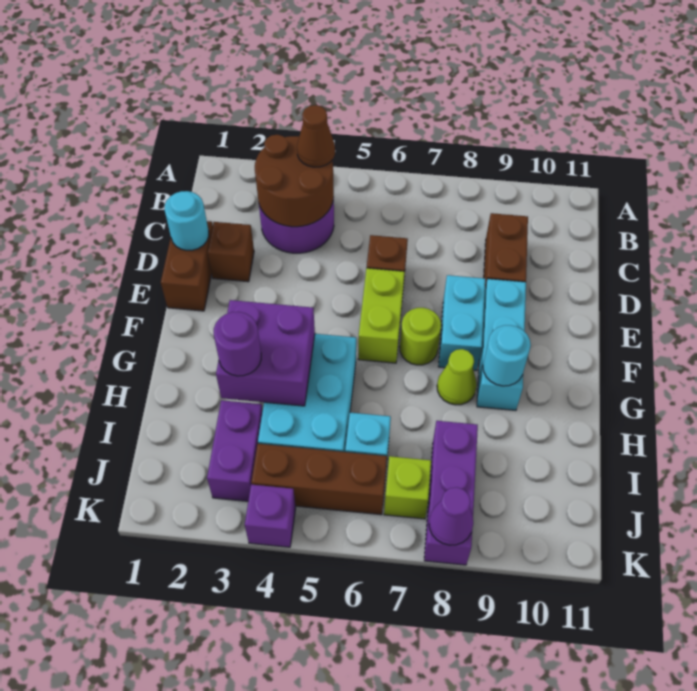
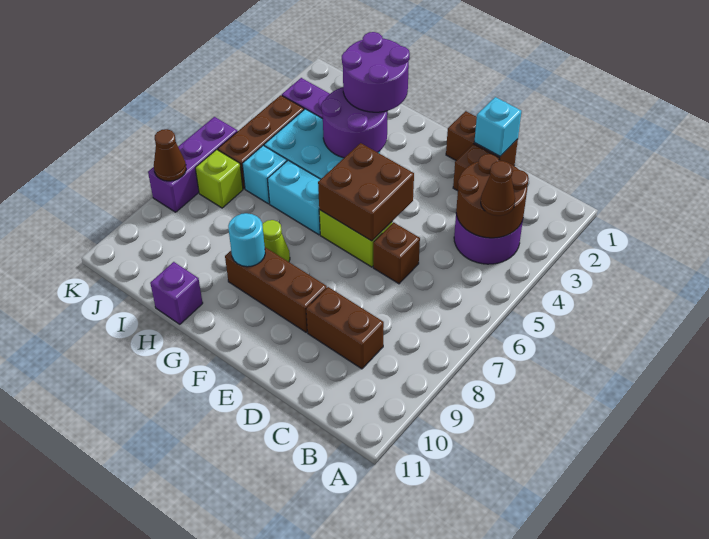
cyan 1x1 round brick [164,191,209,250] -> cyan 1x1 brick [474,97,521,156]
none -> brown 2x2 brick [318,143,414,241]
cyan 1x2 brick [438,275,485,371] -> cyan 1x2 brick moved to [268,160,321,235]
cyan 1x3 brick [477,279,526,410] -> brown 1x3 brick [225,247,327,332]
lime 1x1 round brick [400,308,441,365] -> none
purple 2x2 brick [216,300,315,406] -> purple 2x2 round brick [321,87,388,158]
purple 1x1 round brick [214,312,261,376] -> purple 2x2 round brick [342,32,410,112]
purple 1x3 brick [424,421,478,565] -> purple 1x3 brick turned to [148,117,237,212]
purple 1x1 brick [245,485,296,547] -> purple 1x1 brick moved to [150,262,203,324]
purple 1x1 cone [429,487,473,545] -> brown 1x1 cone [154,129,186,181]

